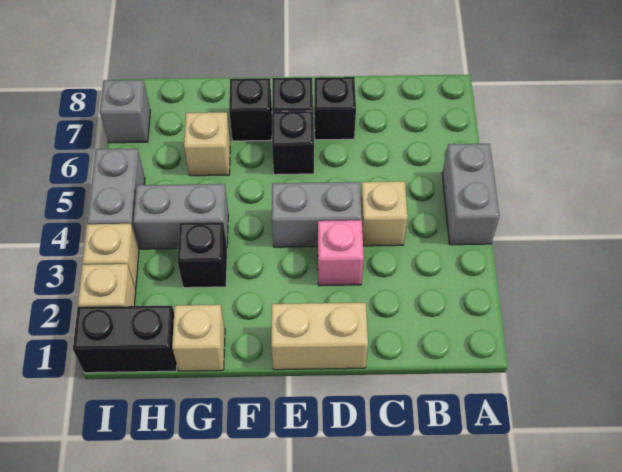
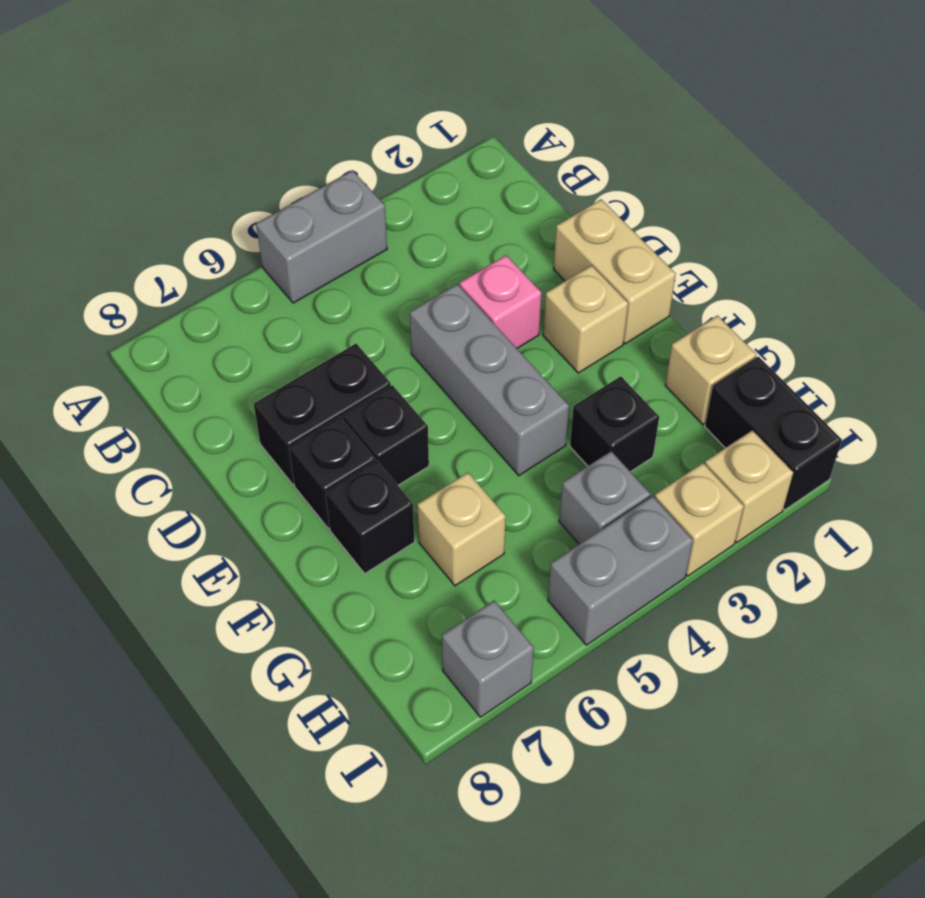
tan 1x1 brick [361,181,408,246] -> tan 1x1 brick moved to [543,265,628,373]
grey 1x2 brick [272,182,362,247] -> grey 1x3 brick [410,284,569,476]
black 1x1 brick [314,77,356,140] -> black 1x2 brick [254,344,391,485]
grey 1x2 brick [133,184,228,249] -> grey 1x1 brick [559,451,650,544]

